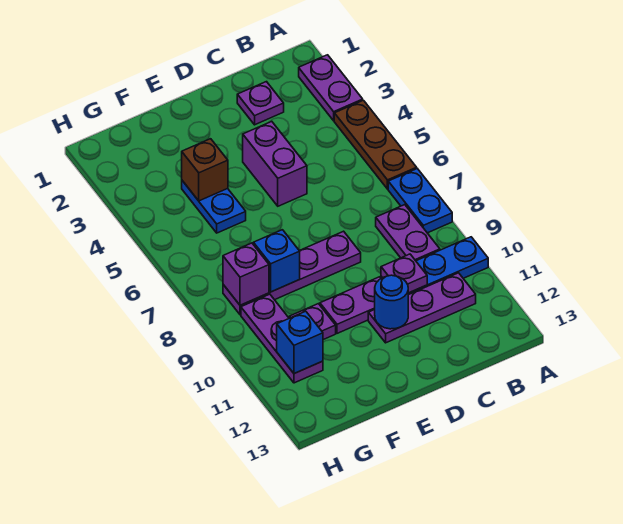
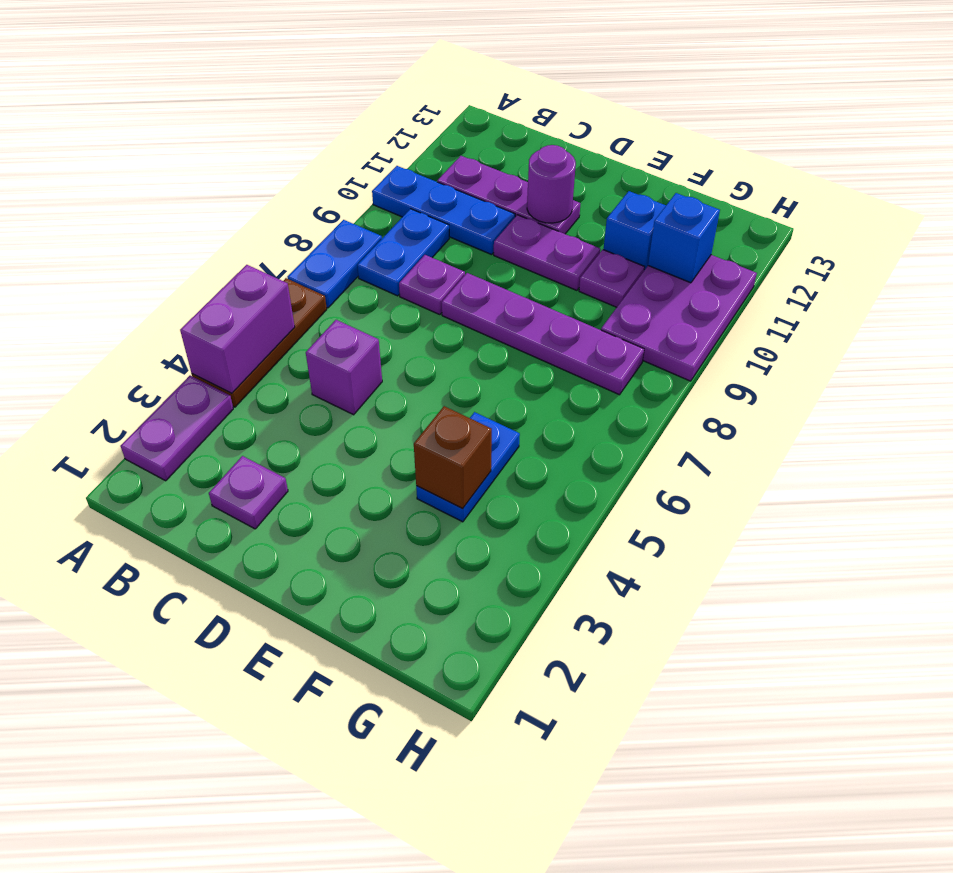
purple 1x2 plate [376,205,440,261] -> blue 1x2 plate [357,209,449,296]
purple 1x1 plate [381,254,427,293] -> purple 1x1 plate moved to [399,255,465,315]
purple 1x2 brick [243,121,307,206] -> purple 1x2 brick moved to [180,265,295,393]
blue 1x1 round brick [375,275,408,329] -> purple 1x1 round brick [527,145,576,223]
blue 1x1 brick [253,230,300,292] -> blue 1x1 brick moved to [603,191,666,270]
purple 1x1 brick [223,243,269,305] -> purple 1x1 brick moved to [306,320,382,415]
purple 1x3 plate [241,294,323,383] -> purple 2x3 plate [601,255,757,381]

